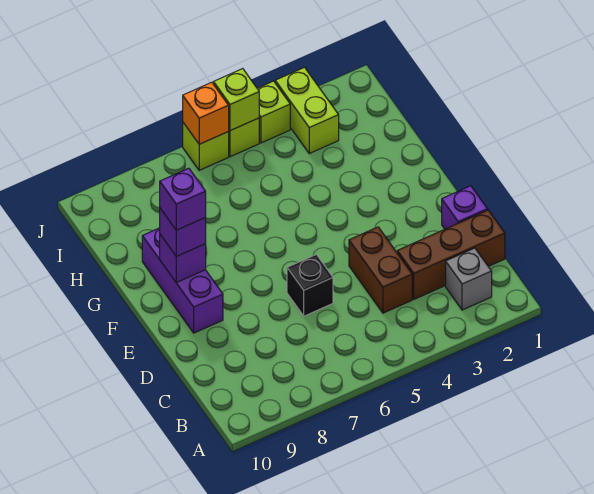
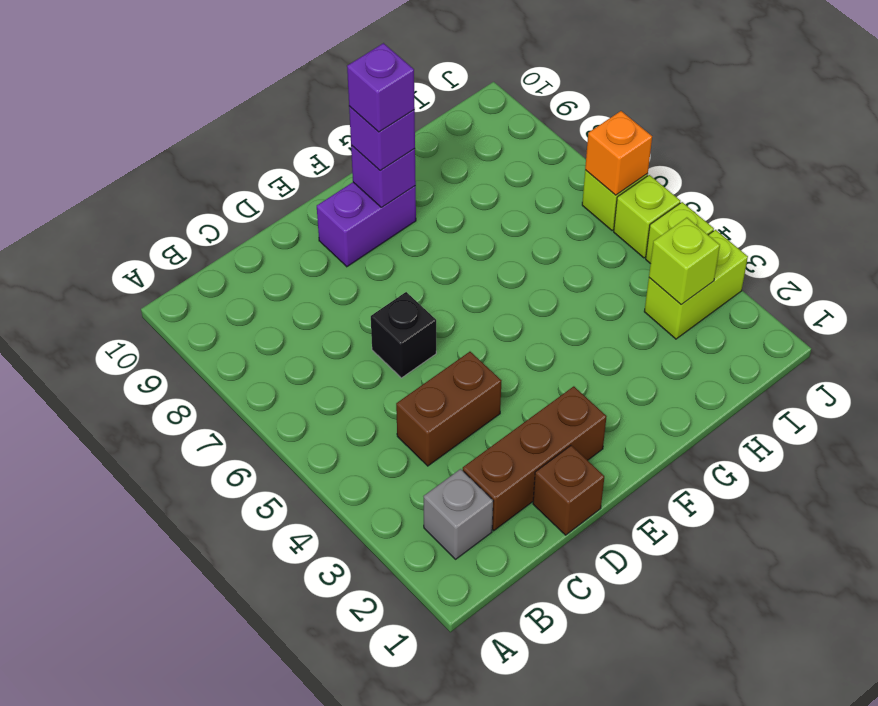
brown 1x3 brick [397,210,505,299] -> brown 1x3 brick turned to [462,386,607,531]
purple 1x1 brick [442,186,488,229] -> brown 1x1 brick [533,446,604,535]
purple 1x3 brick [142,228,223,333] -> purple 1x2 brick [317,182,416,267]
lime 1x1 brick [213,69,259,131] -> lime 1x1 brick moved to [649,218,720,305]

